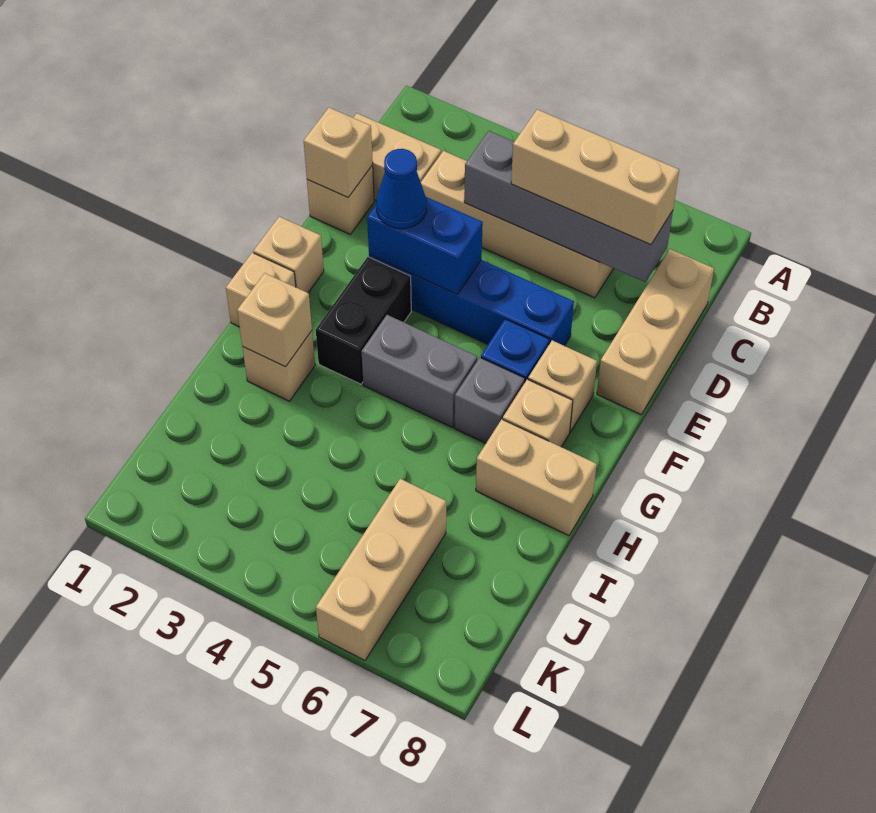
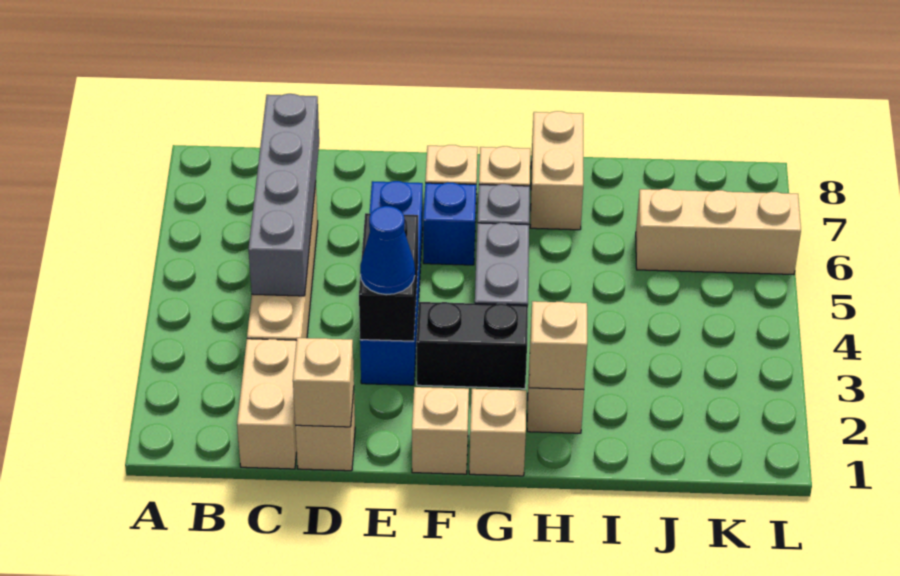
tan 1x3 brick [511,110,679,244] -> none
tan 1x3 brick [597,249,714,415] -> none
blue 1x2 brick [367,197,483,294] -> black 1x2 brick [359,213,418,341]

